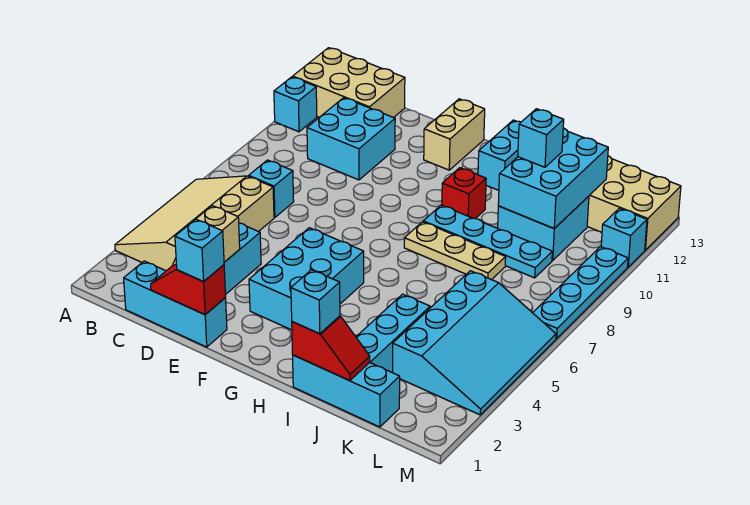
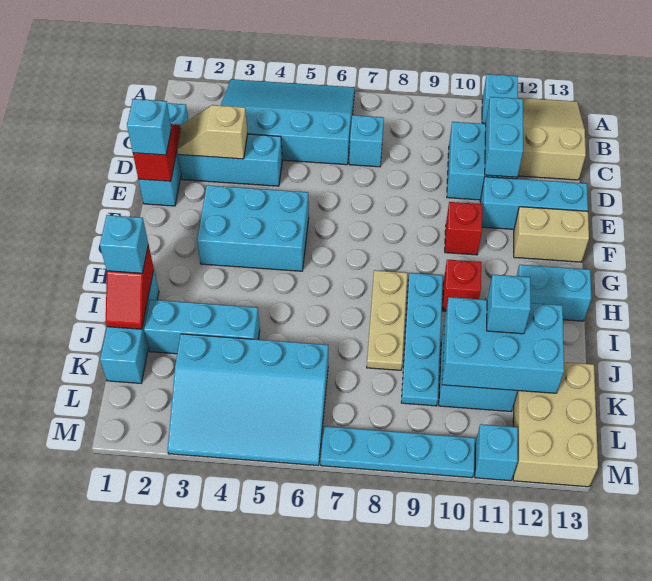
tan 3x4 slope [115,176,274,271] -> cyan 3x4 slope [221,79,355,165]
tan 2x3 brick [293,48,405,118] -> tan 2x3 slope [518,98,586,180]
none -> cyan 1x2 brick [485,97,523,177]
none -> cyan 1x3 brick [480,177,588,229]
none -> red 1x1 brick [445,202,482,255]

